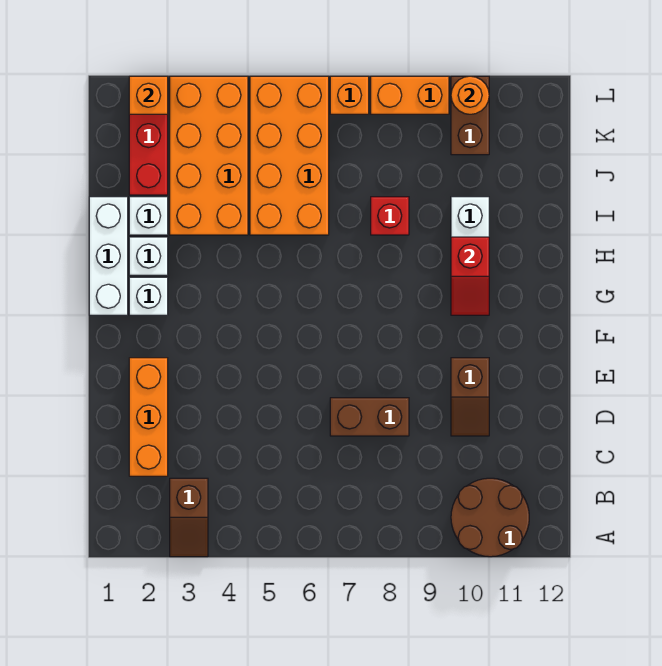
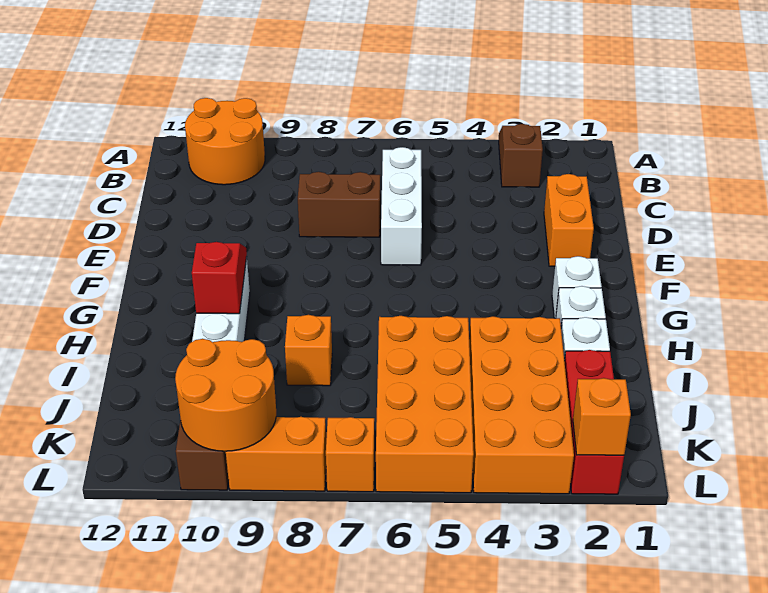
brown 2x2 round brick [451,478,529,557] -> orange 2x2 round brick [185,98,265,185]
orange 1x3 brick [129,358,168,476] -> orange 1x2 brick [544,174,594,266]
brown 1x2 slope [451,358,489,436] -> none
white 1x3 brick [89,197,128,315] -> white 1x3 brick moved to [381,147,422,265]
red 1x1 brick [371,197,409,235] -> orange 1x1 brick [285,315,332,386]
orange 1x1 round brick [451,76,489,114] -> orange 2x2 round brick [175,339,276,451]

